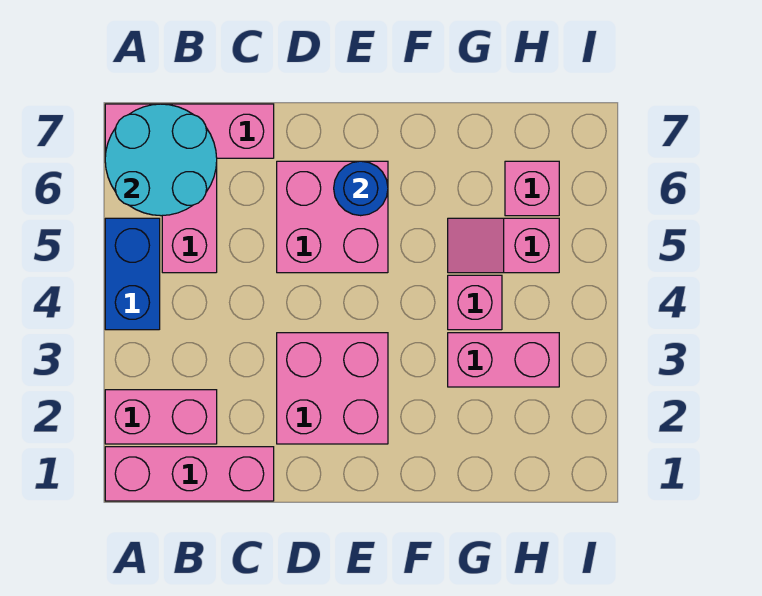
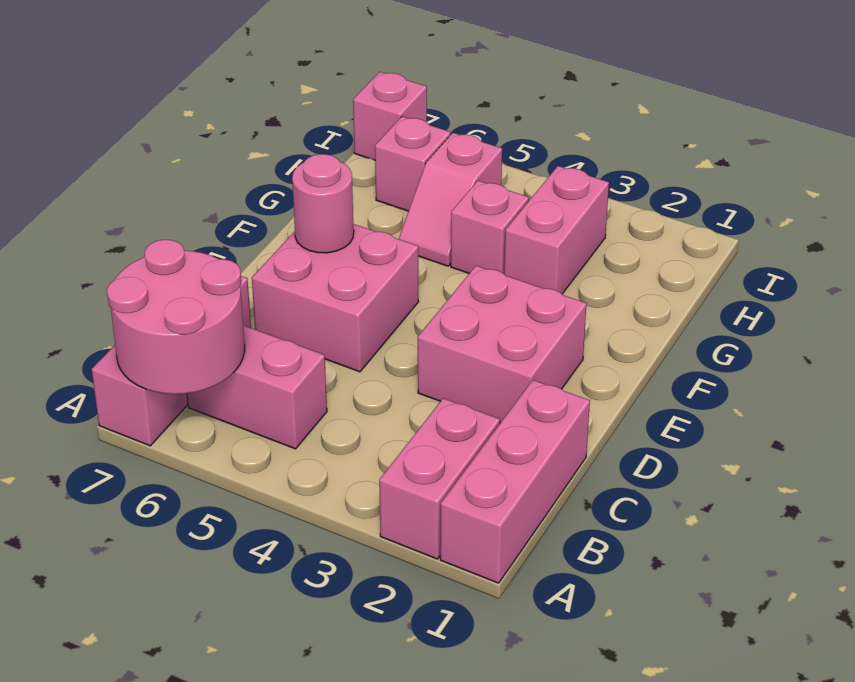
blue 1x2 brick [105,218,160,330] -> none
cyan 2x2 round brick [105,104,217,216] -> pink 2x2 round brick [107,240,245,394]
blue 1x1 round brick [334,161,388,216] -> pink 1x1 round brick [292,154,354,253]
none -> pink 1x1 brick [353,72,427,160]

